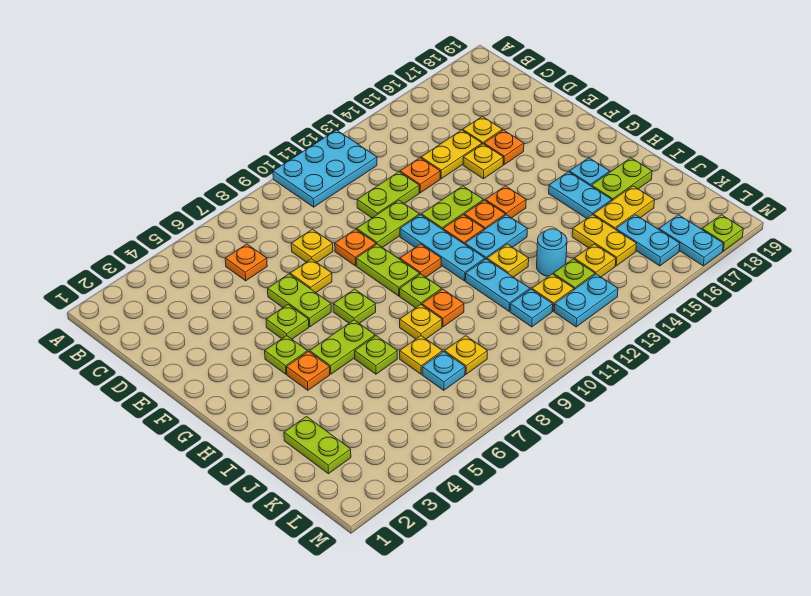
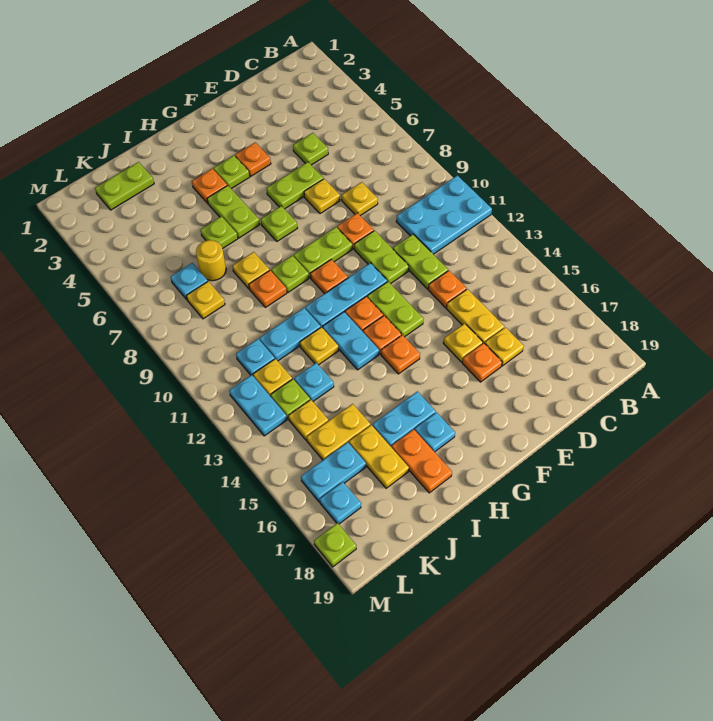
cyan 2x3 plate [273,130,377,207] -> cyan 2x3 plate turned to [396,175,492,254]
orange 1x1 plate [225,244,267,281] -> orange 1x1 plate moved to [235,142,271,176]
lime 1x1 plate [266,305,309,339] -> lime 1x1 plate moved to [293,133,328,165]
lime 1x2 plate [592,158,652,200] -> orange 1x2 plate [392,429,452,493]
yellow 1x1 plate [400,336,442,374] -> yellow 1x1 round brick [196,240,226,281]
cyan 1x1 round brick [537,229,567,277] -> cyan 1x1 plate [294,363,334,401]
cyan 1x2 plate [659,215,723,266] -> cyan 1x1 plate [320,482,361,524]

